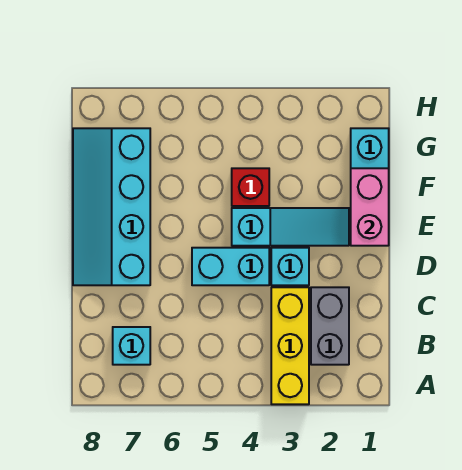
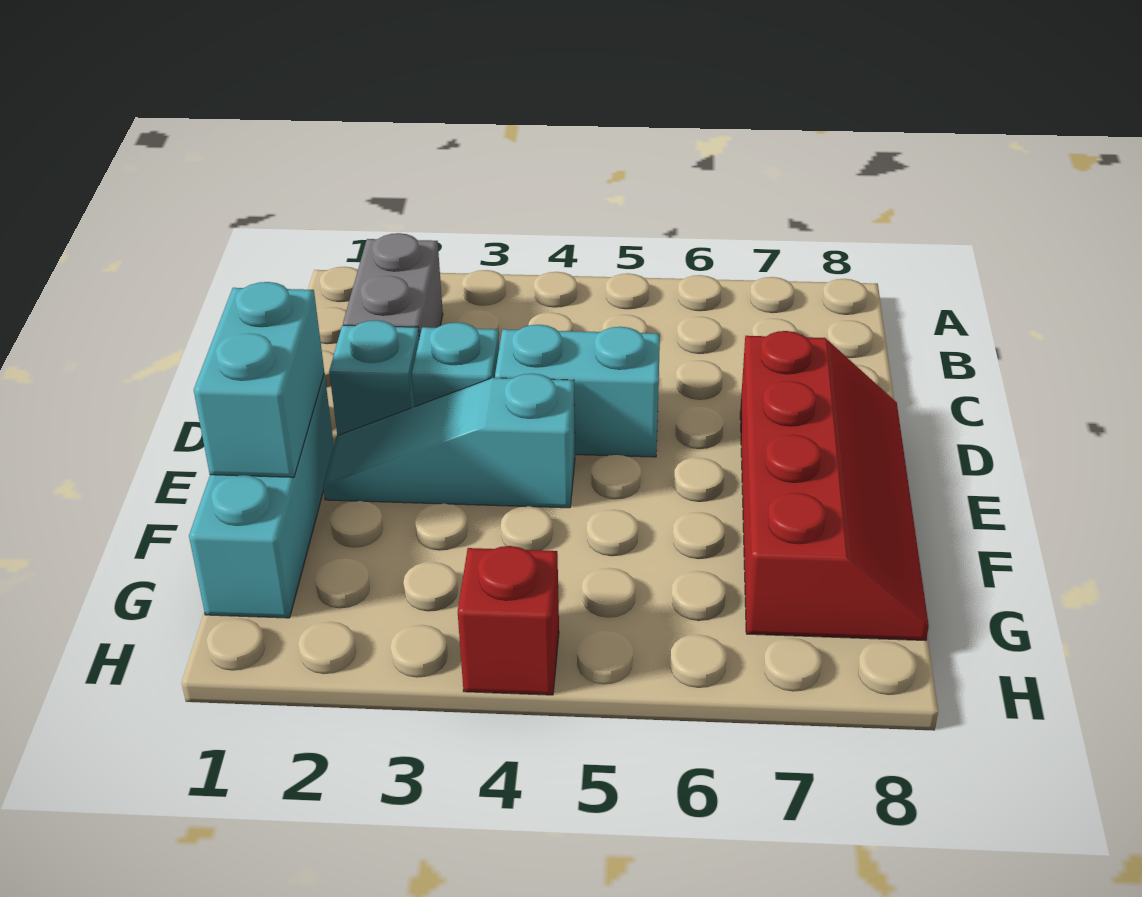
yellow 1x3 brick [271,287,309,404] -> none
cyan 1x1 brick [113,327,150,365] -> cyan 1x1 brick moved to [329,320,419,436]
cyan 2x4 slope [73,128,150,285] -> red 2x4 slope [740,331,929,640]
pink 1x2 brick [351,168,389,246] -> cyan 1x2 brick [194,282,324,477]
red 1x1 brick [232,168,269,206] -> red 1x1 brick moved to [458,546,559,695]

